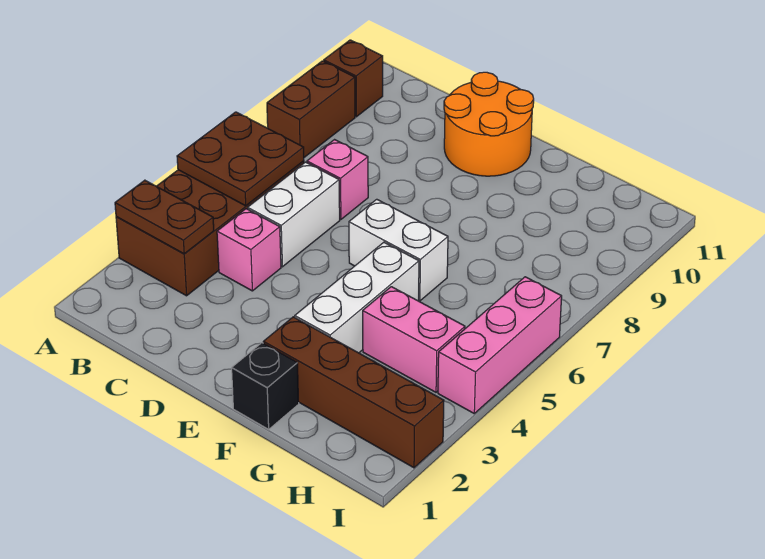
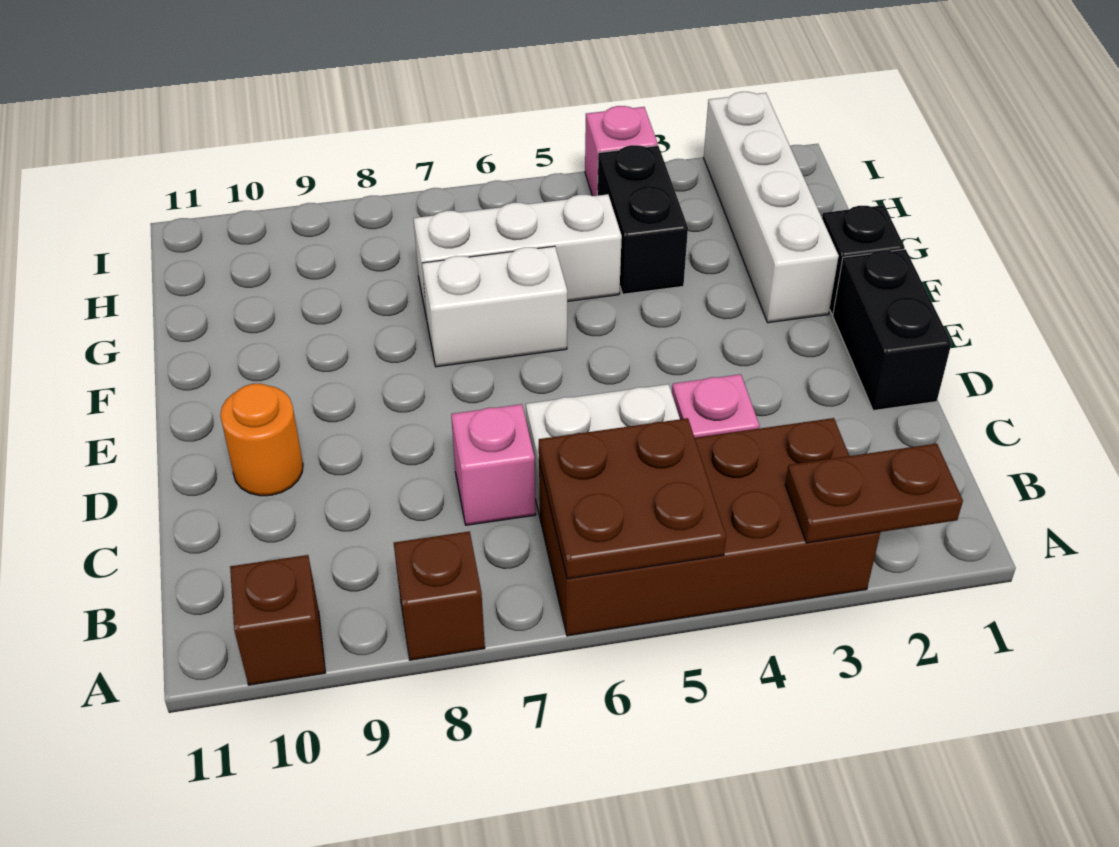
brown 1x2 plate [115,180,214,254] -> brown 1x2 plate turned to [785,444,963,543]
brown 1x2 brick [267,61,355,157] -> brown 1x1 brick [394,531,485,660]
none -> black 1x2 brick [833,249,951,411]
orange 2x2 round brick [444,72,534,176] -> orange 1x1 round brick [220,384,303,496]
white 1x2 brick [349,199,448,301] -> white 1x2 brick turned to [422,246,567,367]
brown 1x4 brick [263,317,444,468] -> white 1x4 brick [704,92,839,323]
white 1x3 brick [295,242,419,353] -> white 1x3 brick moved to [413,194,622,319]
pink 1x2 brick [363,287,465,392] -> black 1x2 brick [597,145,688,294]
pink 1x3 brick [438,277,562,413] -> pink 1x1 brick [585,106,658,196]

